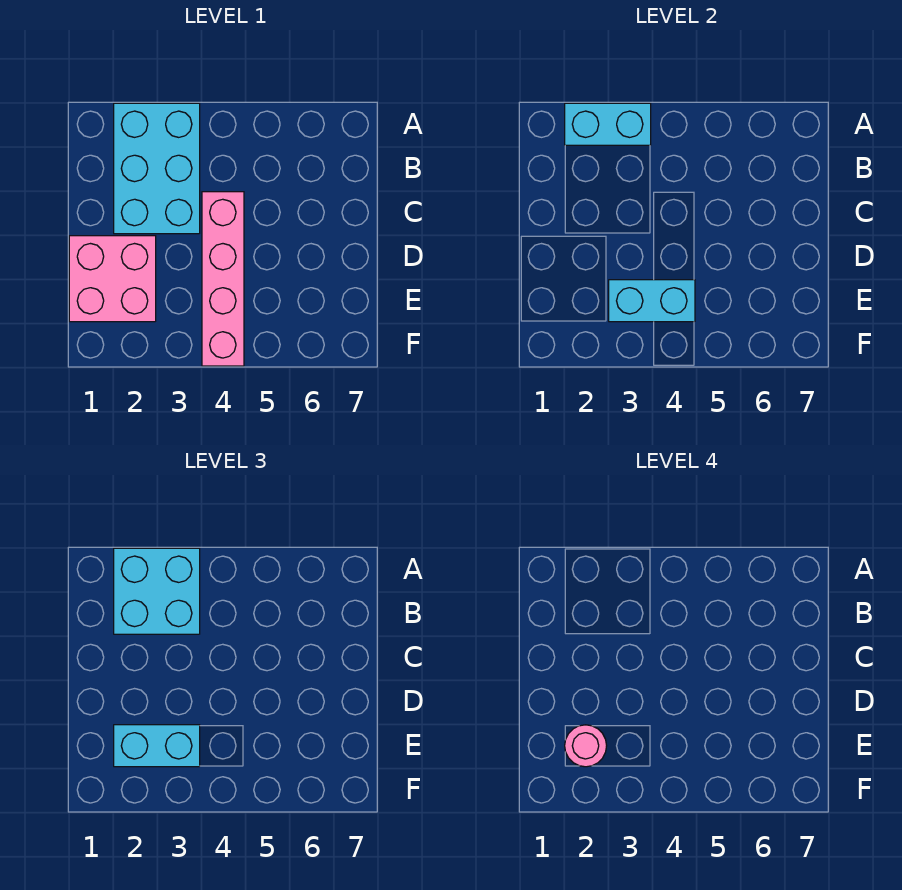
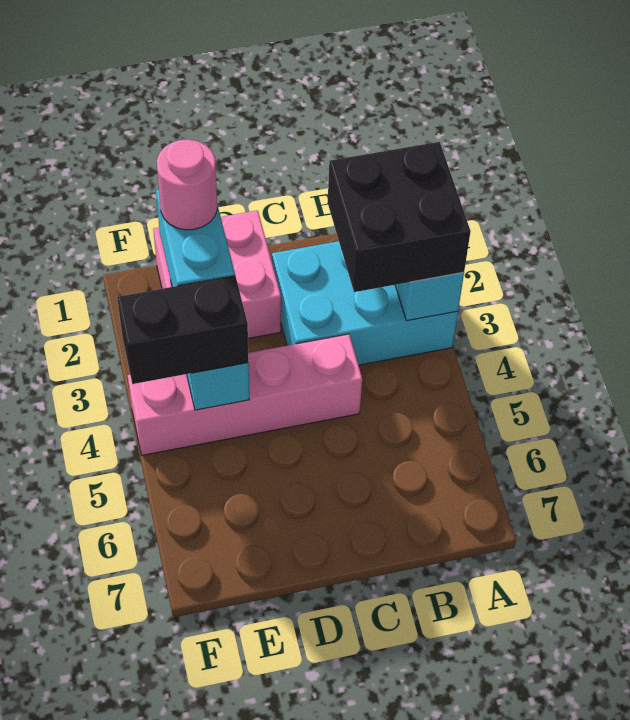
cyan 2x2 brick [114,548,200,634] -> black 2x2 brick [328,142,471,292]
none -> black 1x2 brick [117,276,249,384]

